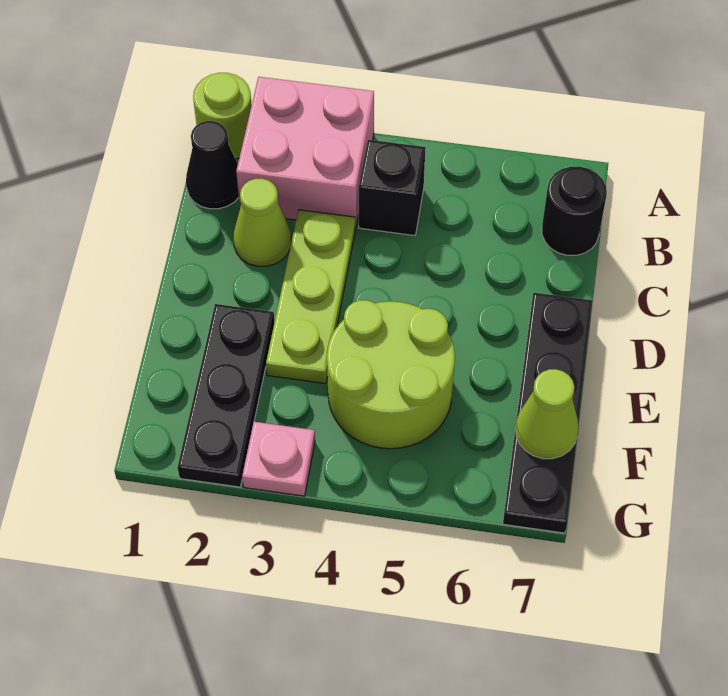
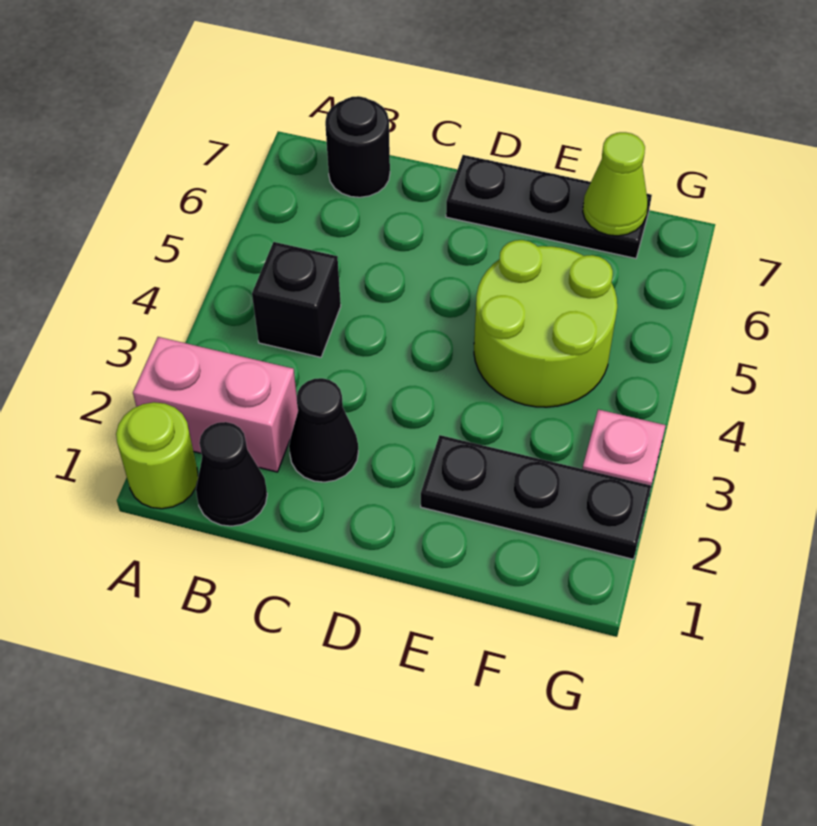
pink 2x2 brick [236,77,374,228] -> pink 1x2 brick [133,337,298,472]
lime 1x1 cone [233,179,291,266] -> black 1x1 cone [289,378,358,482]
lime 1x3 plate [266,210,355,384] -> none
black 1x4 plate [503,293,592,533] -> black 1x3 plate [446,155,652,258]

